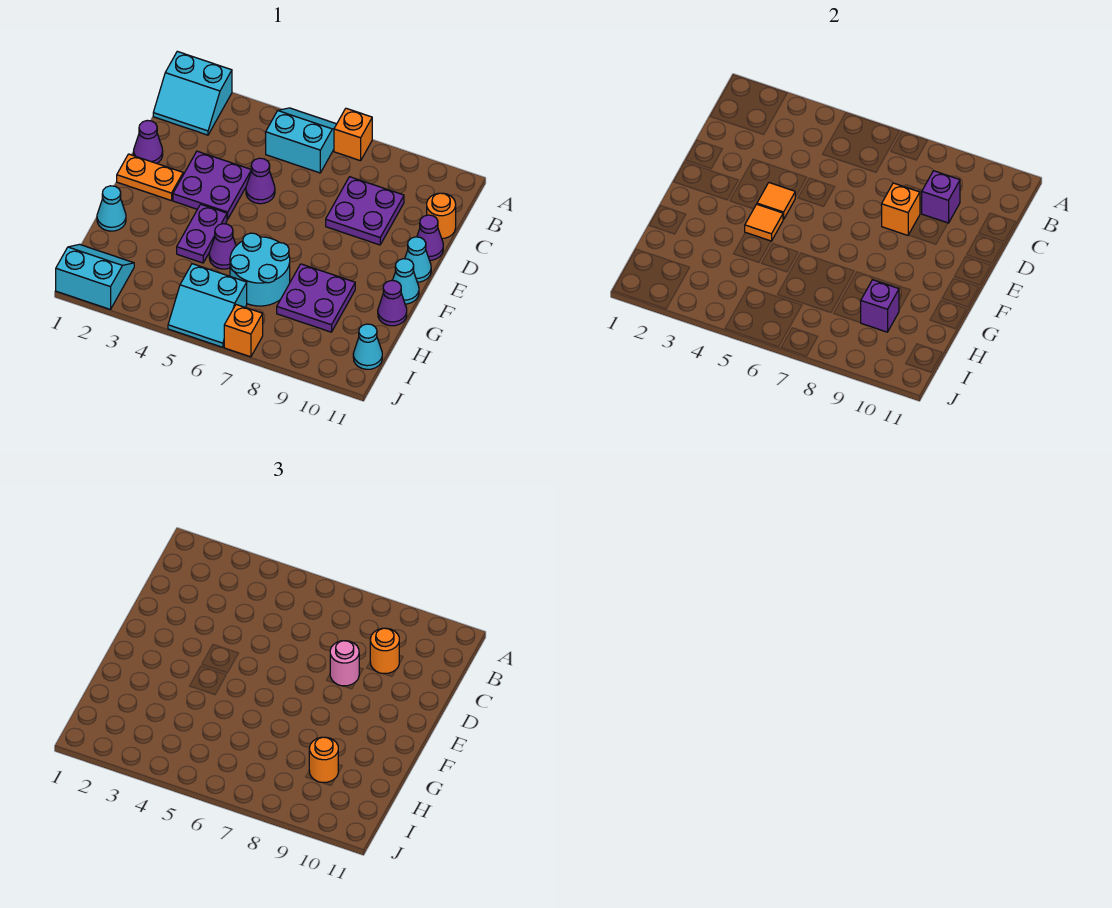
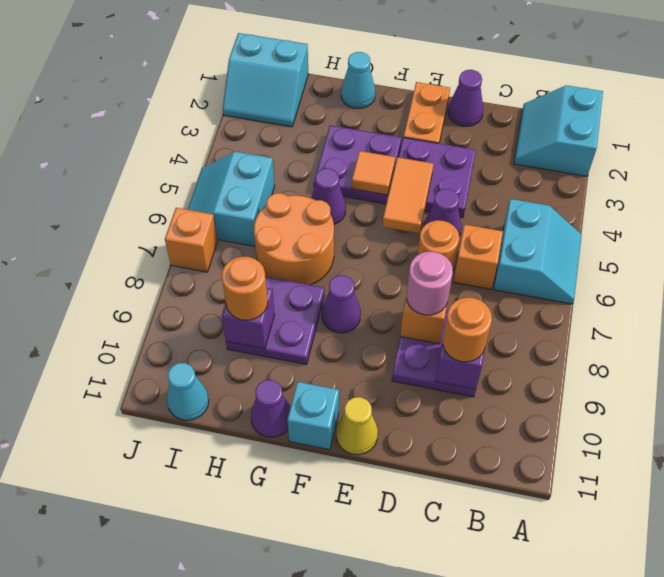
orange 1x1 brick [334,108,372,161] -> orange 1x1 brick moved to [454,224,503,289]
orange 1x1 round brick [427,193,456,239] -> orange 1x1 round brick moved to [418,220,459,269]
purple 1x1 cone [417,215,443,260] -> purple 1x1 cone moved to [322,275,361,333]
orange 1x1 tile [757,183,795,219] -> orange 1x2 tile [382,157,433,233]
cyan 1x1 cone [405,237,431,282] -> yellow 1x1 cone [336,397,378,455]
purple 1x2 plate [177,204,227,263] -> purple 2x2 plate [314,125,401,204]
cyan 1x1 cone [392,259,419,304] -> cyan 1x1 brick [287,382,339,450]
cyan 2x2 round brick [230,233,290,306] -> orange 2x2 round brick [254,193,334,285]
cyan 2x2 slope [56,244,134,310] -> cyan 2x2 slope turned to [223,33,308,127]

